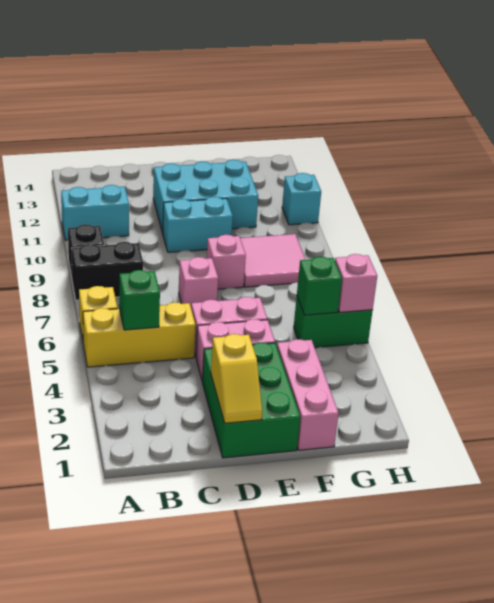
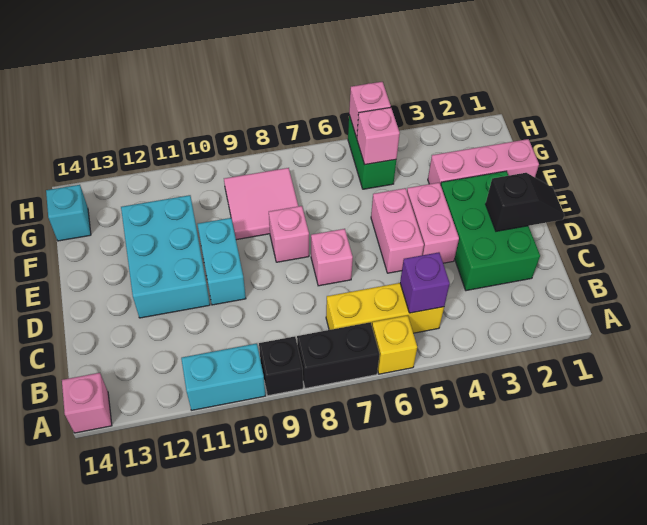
yellow 1x3 brick [83,302,196,367] -> yellow 1x3 brick turned to [326,283,444,333]
black 1x2 brick [71,242,143,300] -> black 1x2 brick turned to [297,322,380,388]
cyan 1x2 brick [61,185,129,240] -> cyan 1x2 brick turned to [181,344,265,410]
none -> pink 1x1 brick [62,373,112,433]
green 1x1 brick [119,270,160,330] -> purple 1x1 brick [400,252,450,313]
green 2x3 brick [202,342,300,458] -> green 2x3 brick turned to [441,171,540,291]
yellow 1x2 slope [211,334,262,423] -> black 1x2 slope [486,173,564,231]
green 1x1 brick [297,257,342,315] -> pink 1x1 brick [357,107,400,165]
cyan 1x1 brick [282,173,321,225] -> cyan 1x1 brick moved to [46,185,91,241]

